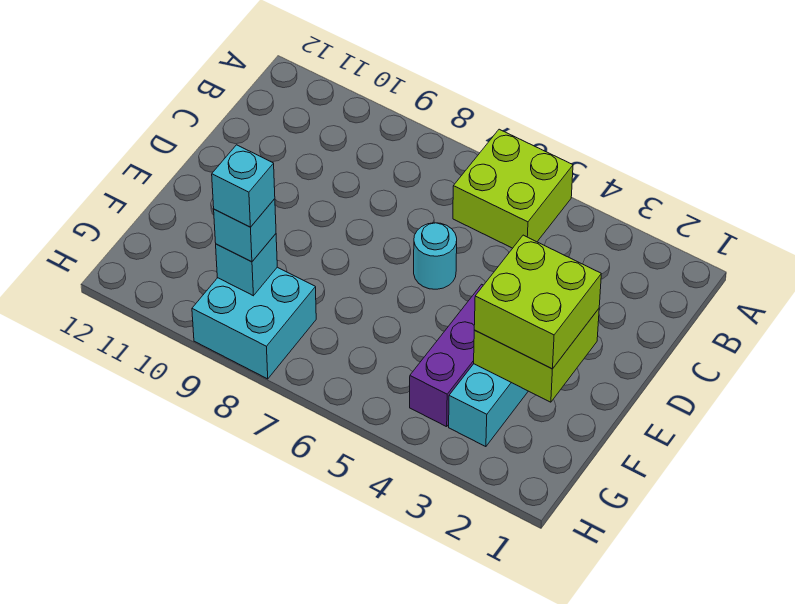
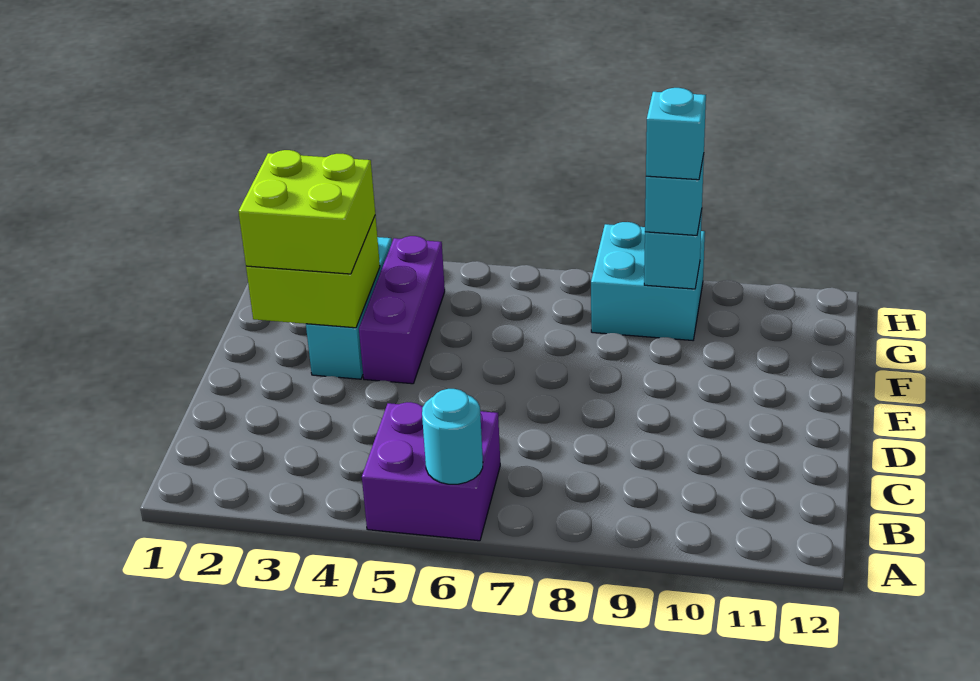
lime 2x2 brick [453,129,573,248] -> purple 2x2 brick [362,402,500,541]
cyan 1x1 round brick [414,223,457,289] -> cyan 1x1 round brick moved to [422,389,483,484]

